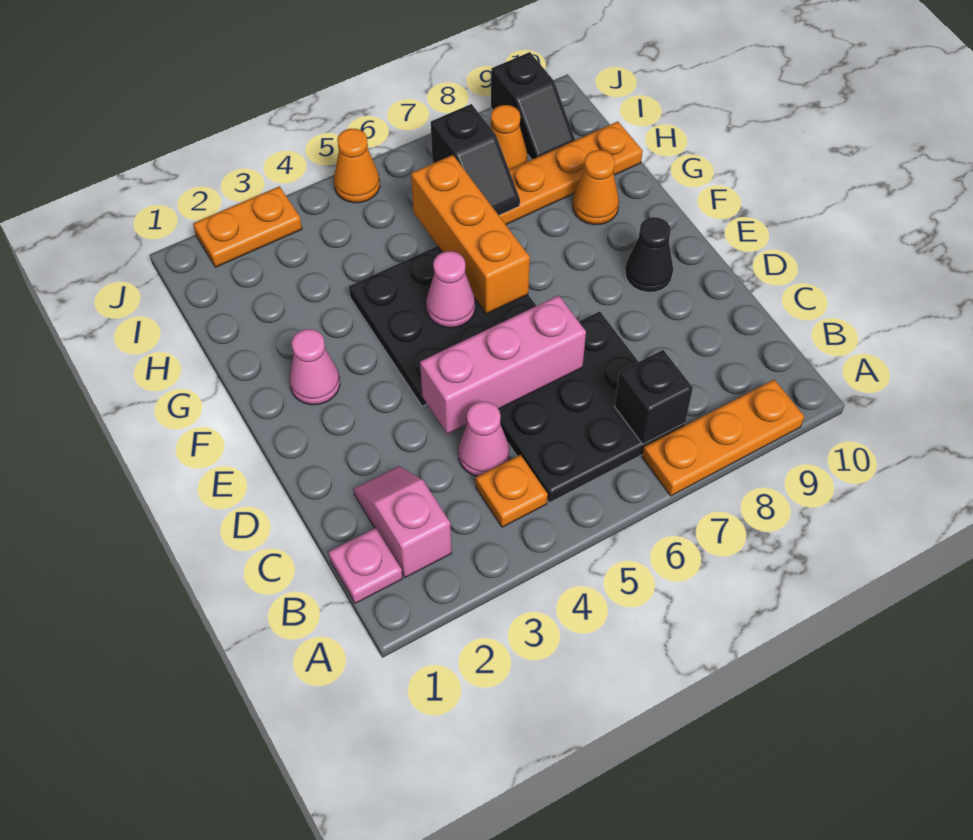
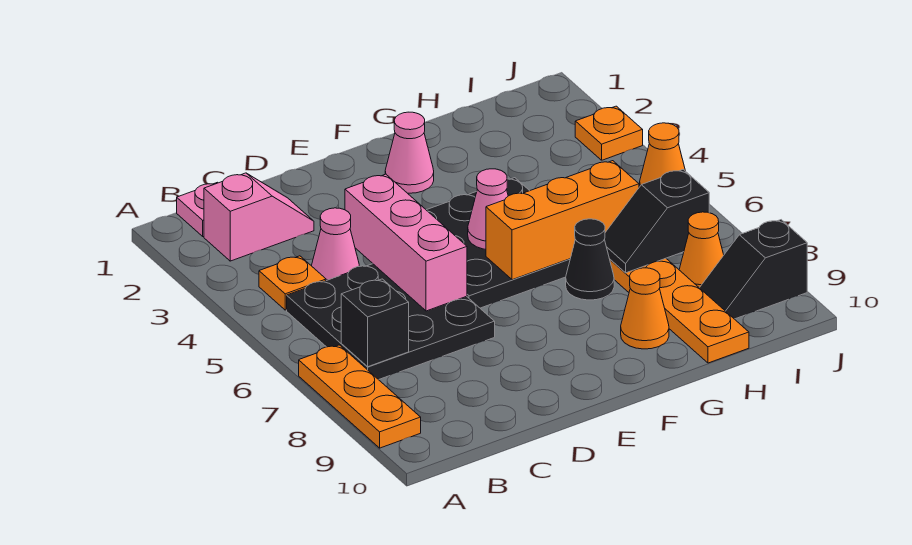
black 1x1 cone [625,217,673,292] -> black 1x1 cone moved to [566,219,614,300]
orange 1x2 plate [193,186,302,267] -> orange 1x1 plate [575,106,643,160]

